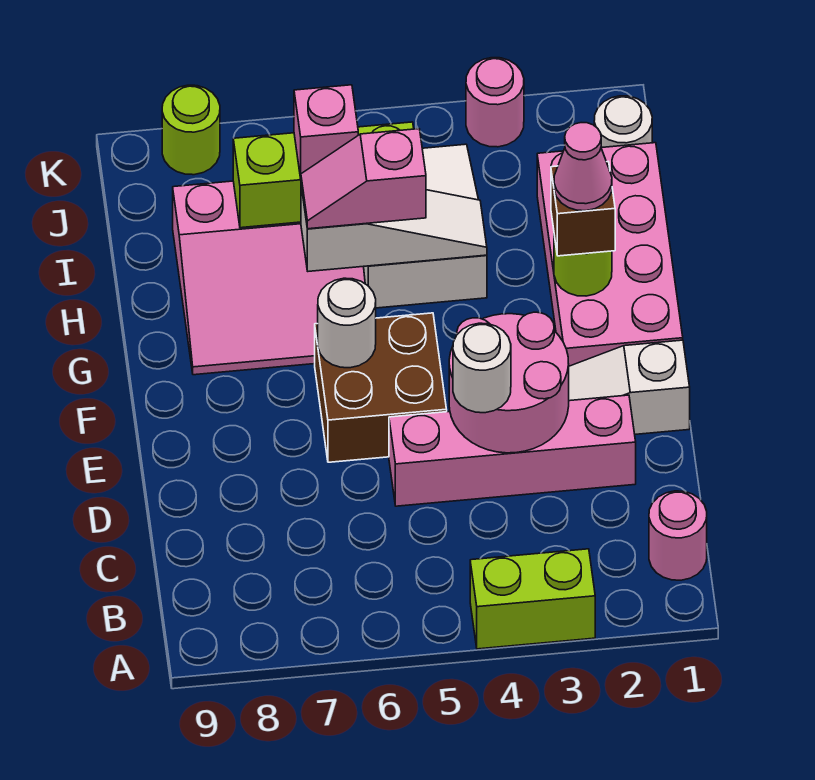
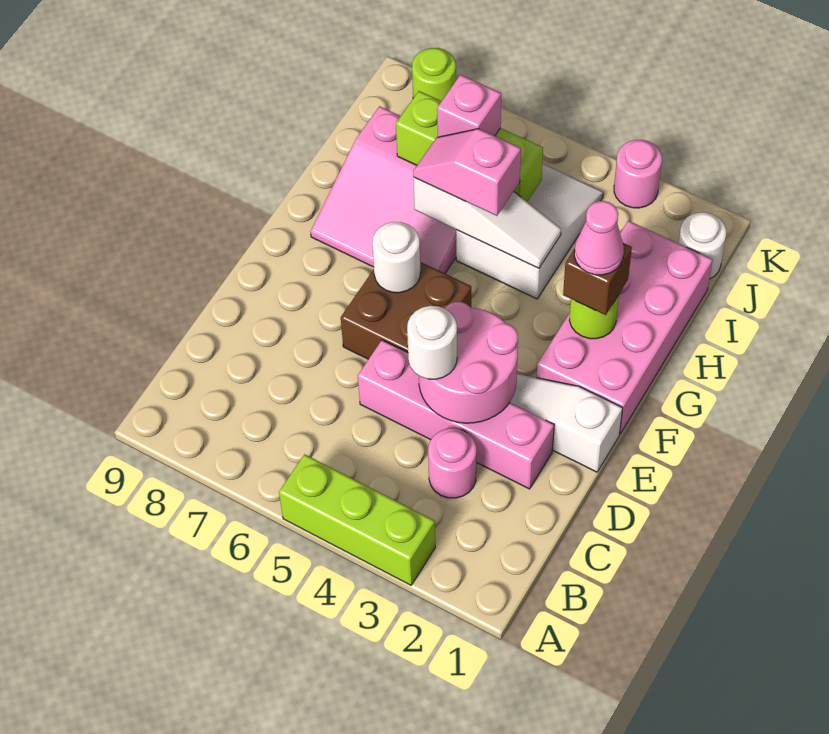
lime 1x2 brick [470,549,595,649] -> lime 1x3 brick [279,454,435,585]
pink 1x1 round brick [649,491,707,580] -> pink 1x1 round brick moved to [428,428,476,498]

